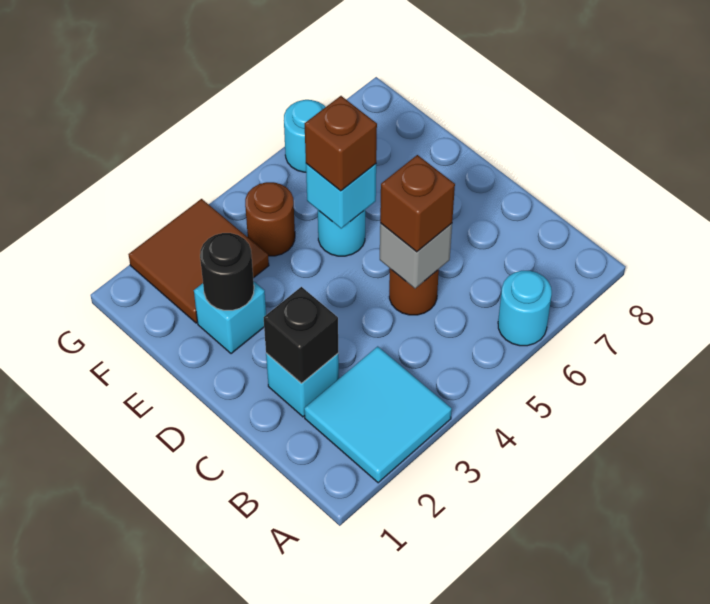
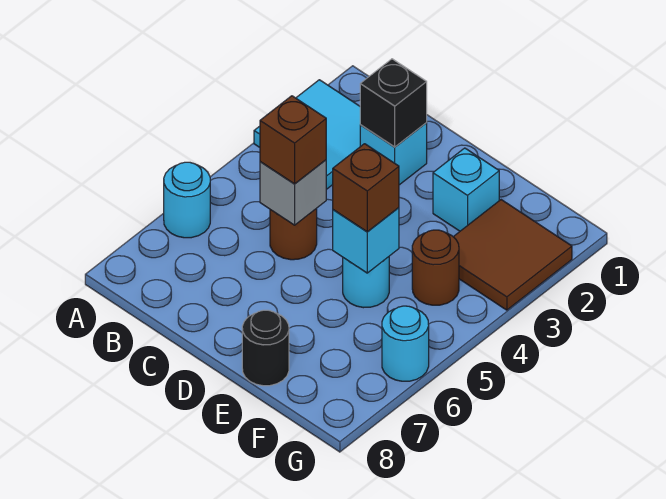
black 1x1 round brick [200,233,254,310] -> black 1x1 round brick moved to [242,310,289,386]

